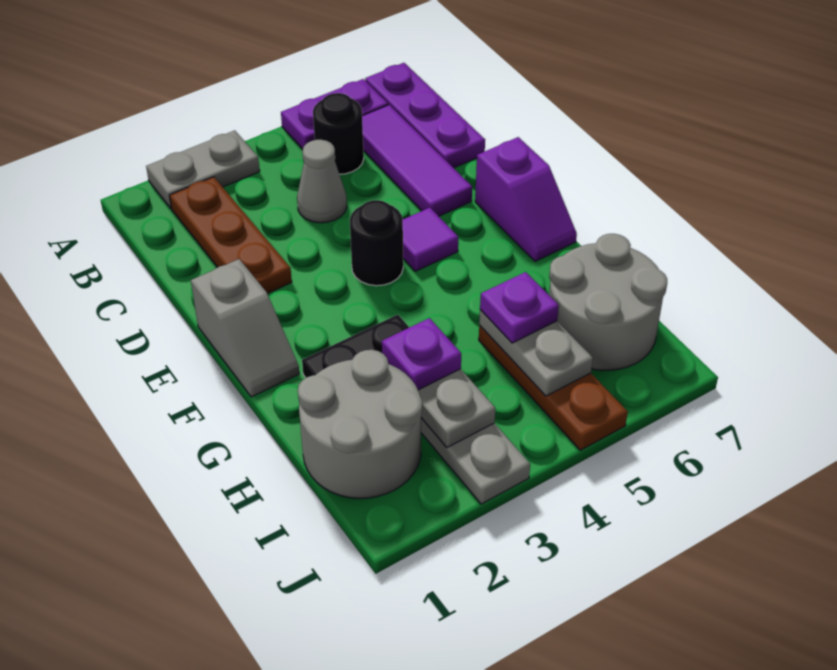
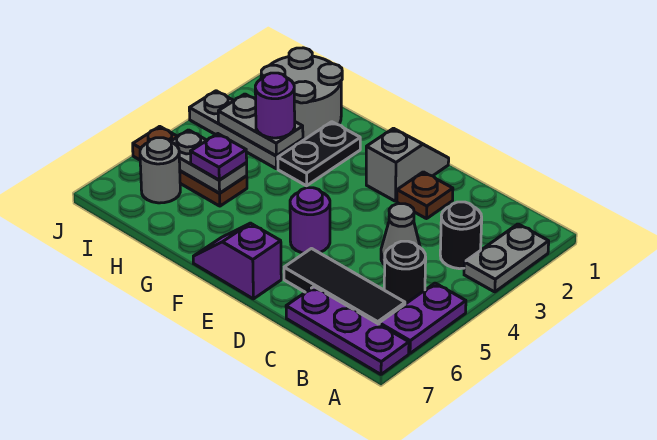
brown 1x3 plate [170,177,292,294] -> brown 1x1 plate [397,172,453,219]
purple 1x3 tile [362,105,472,216] -> black 1x3 tile [284,249,405,324]
grey 1x2 slope [191,259,299,397] -> grey 1x2 slope turned to [366,128,449,201]
black 1x1 round brick [350,200,403,286] -> black 1x1 round brick moved to [440,202,482,269]
purple 1x1 tile [403,208,458,271] -> purple 1x1 round brick [290,188,330,253]
purple 1x1 plate [382,318,461,390] -> purple 1x1 round brick [255,73,295,138]
grey 2x2 round brick [549,234,667,370] -> grey 1x1 round brick [140,138,180,203]

